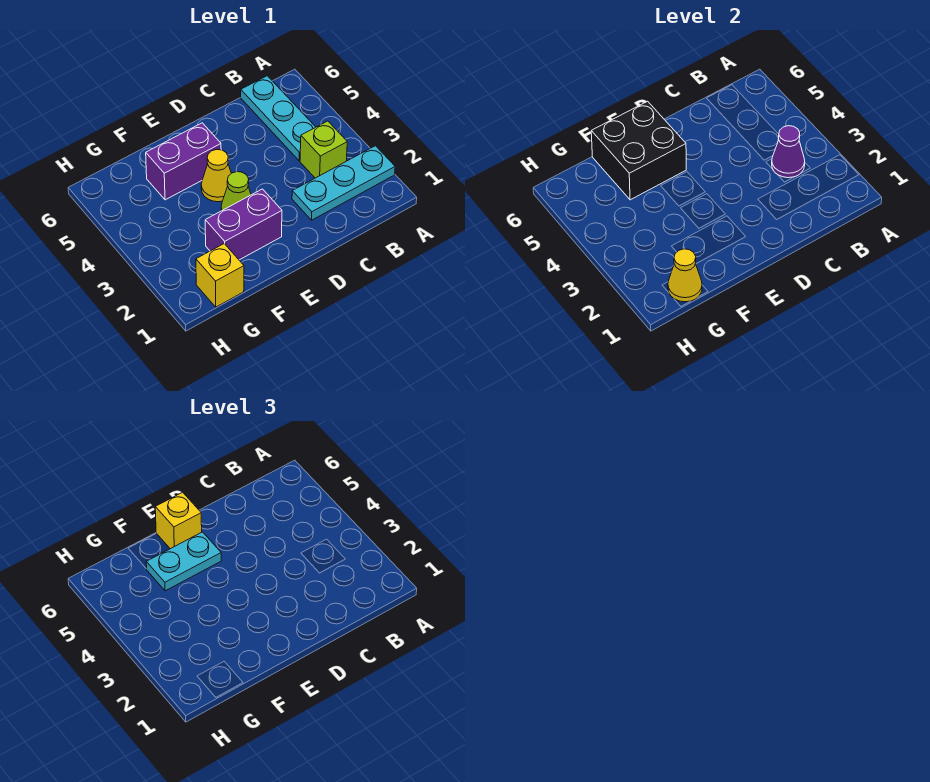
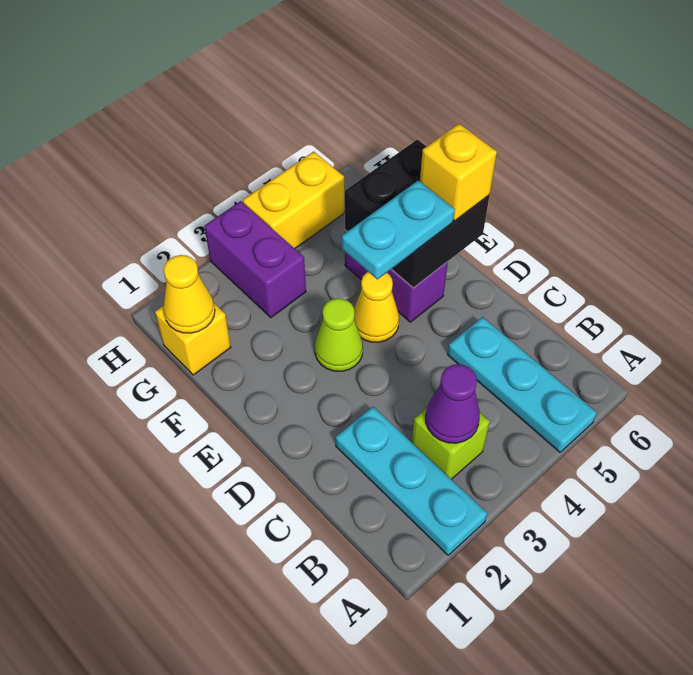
cyan 1x3 plate [241,76,315,161] -> cyan 1x3 plate turned to [448,317,597,452]
purple 1x2 brick [205,189,282,260] -> purple 1x2 brick moved to [204,201,306,318]
cyan 1x2 plate [146,532,221,591] -> cyan 1x2 plate turned to [342,180,455,279]
none -> yellow 1x2 brick [243,152,344,248]

